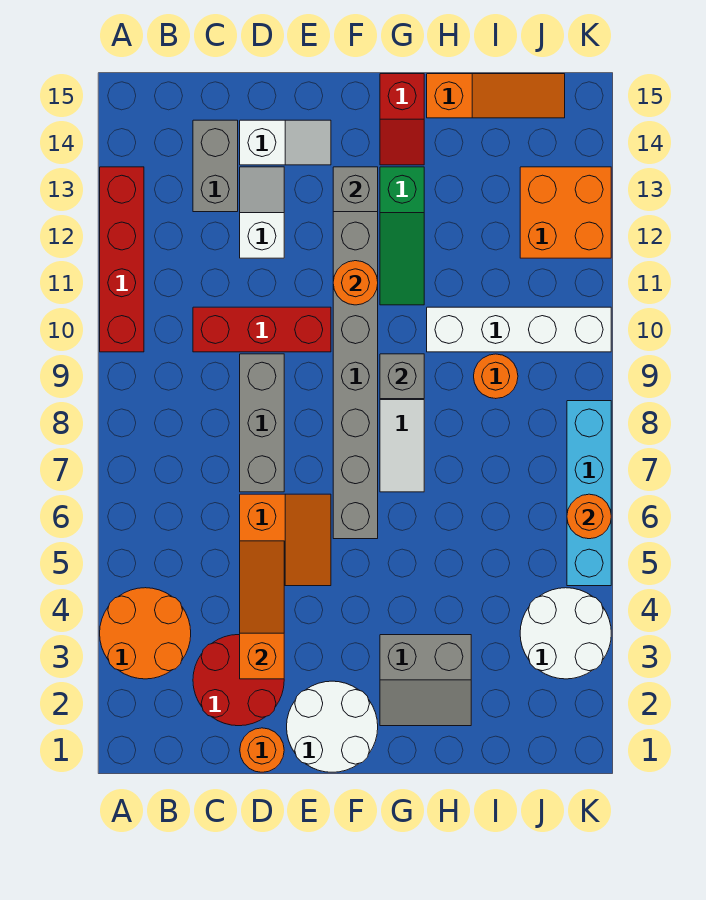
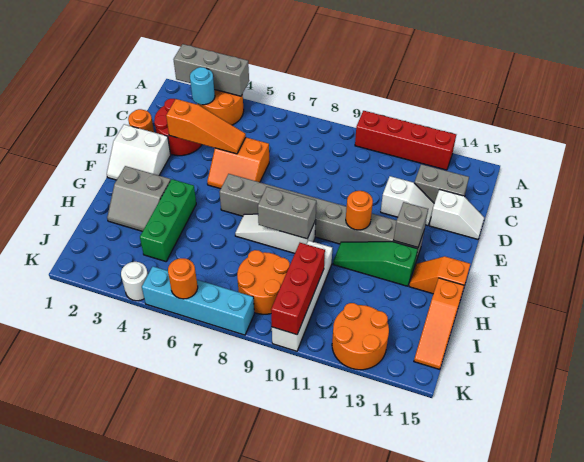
none -> cyan 1x1 round brick [190,67,215,105]
red 1x3 brick [193,307,331,352] -> red 1x3 brick moved to [271,243,325,335]
grey 1x3 brick [240,354,284,492] -> grey 1x3 brick moved to [173,44,249,96]
white 1x2 slope [240,120,331,165] -> white 1x2 slope turned to [430,189,484,239]
white 2x2 round brick [287,681,378,772] -> white 2x2 slope [107,124,171,180]
grey 2x2 slope [380,635,471,726] -> grey 2x2 slope turned to [107,166,171,231]
none -> green 1x3 brick [140,179,196,261]
grey 1x1 brick [380,354,424,399] -> grey 1x2 brick [258,187,316,239]
red 1x2 slope [380,74,424,165] -> orange 1x2 slope [409,256,470,294]
orange 1x1 round brick [474,354,518,399] -> orange 2x2 round brick [237,250,290,314]
white 2x2 round brick [520,588,611,679] -> white 1x1 round brick [121,262,148,301]
orange 2x2 brick [520,167,611,258] -> orange 2x2 round brick [332,303,389,370]

